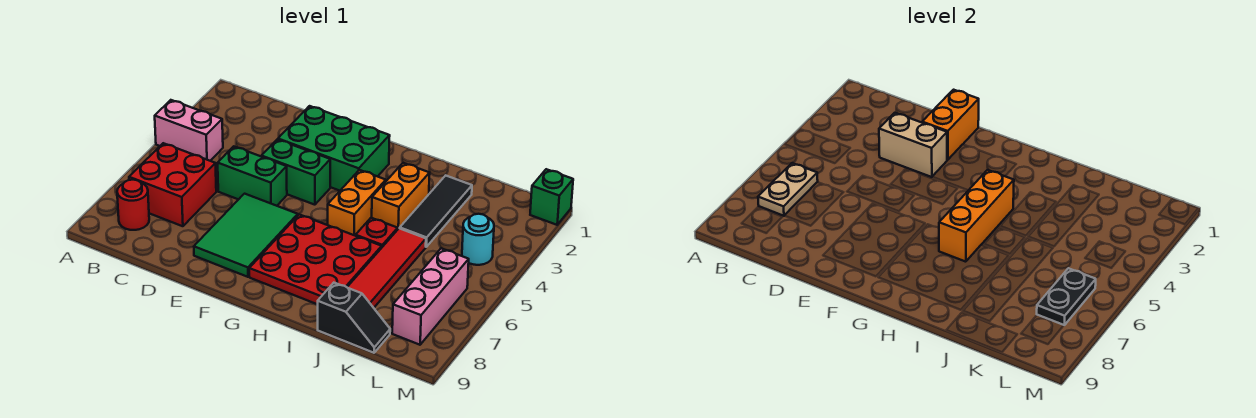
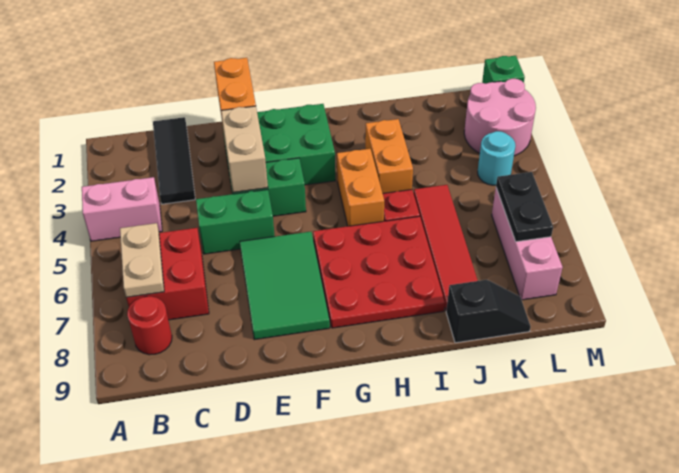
tan 1x2 brick [879,113,947,177] -> tan 1x2 brick turned to [221,106,268,192]
orange 1x3 brick [939,170,1014,262] -> none
black 1x3 tile [400,176,472,247] -> black 1x3 tile moved to [153,117,195,204]
none -> pink 2x2 round brick [464,79,536,156]

